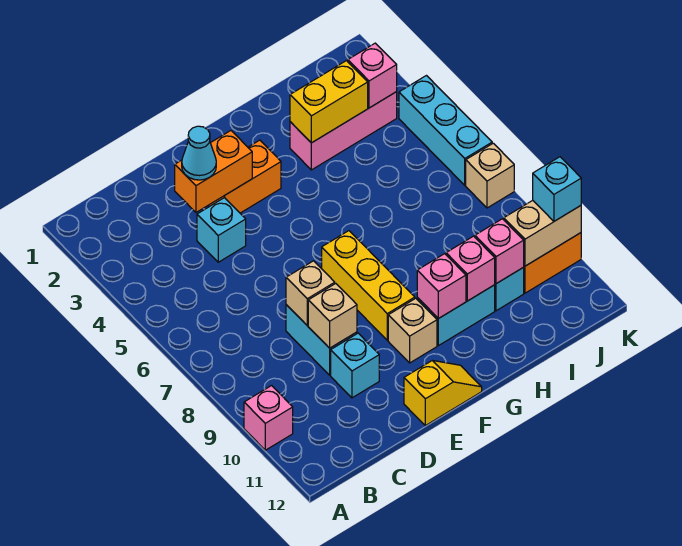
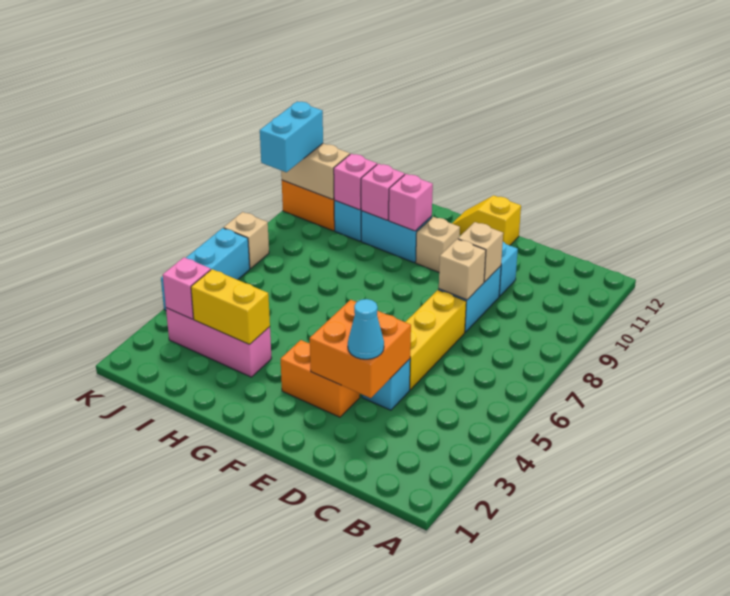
pink 1x1 brick [244,386,293,450] -> none
orange 1x2 brick [175,131,252,212] -> orange 2x2 brick [310,300,411,398]
yellow 1x3 brick [322,231,415,340] -> yellow 1x3 brick moved to [406,290,466,390]
cyan 1x1 brick [533,157,581,221] -> cyan 1x2 brick [260,101,323,172]

